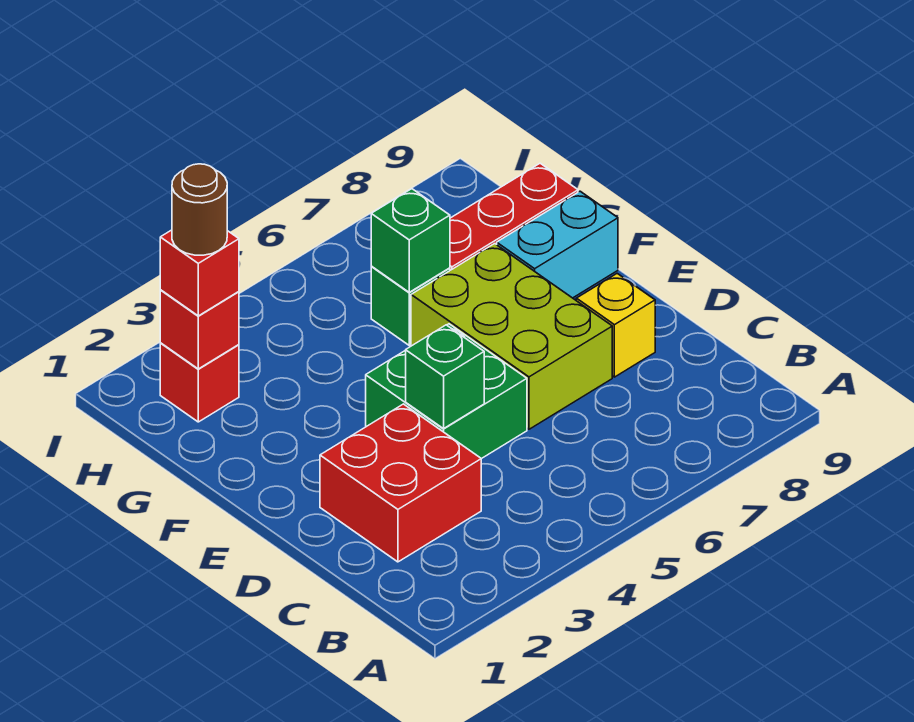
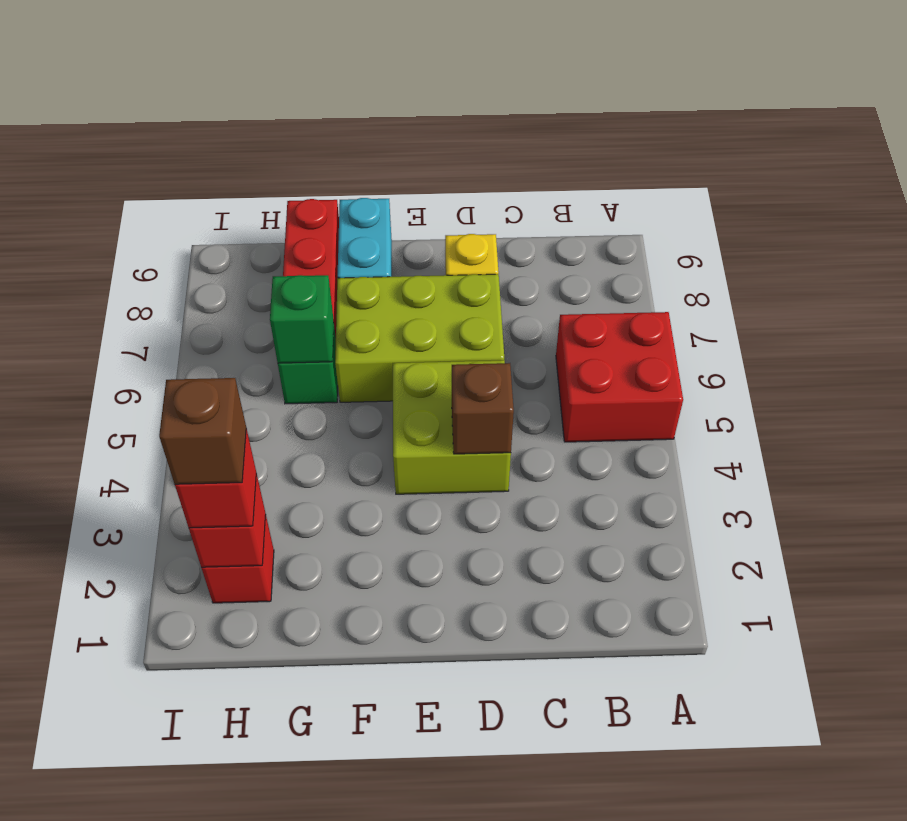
red 2x2 brick [320,404,481,562] -> red 2x2 brick moved to [556,312,683,442]
green 2x2 brick [366,324,527,459] -> lime 2x2 brick [393,360,511,494]
green 1x1 brick [406,325,484,429] -> brown 1x1 brick [452,363,514,454]
brown 1x1 round brick [172,164,227,255] -> brown 1x1 brick [159,378,246,484]

